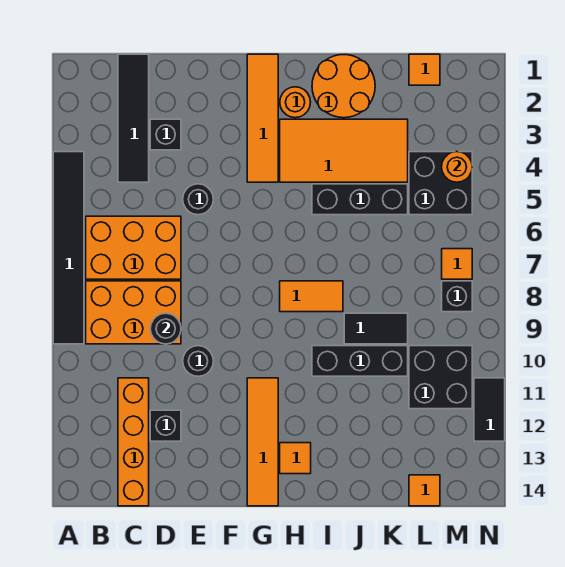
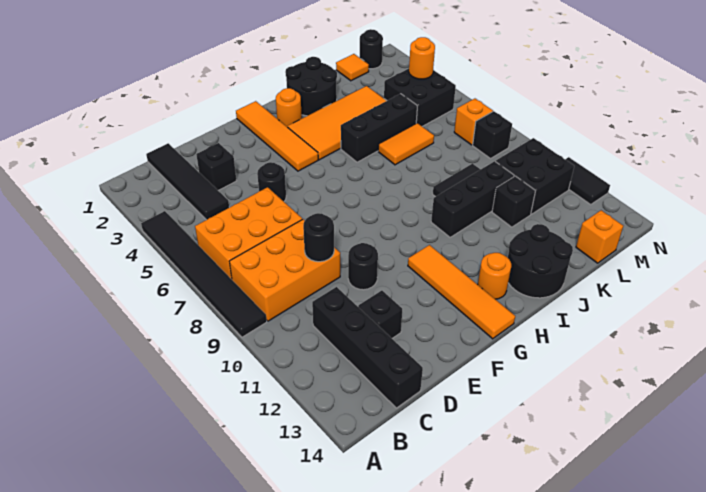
orange 1x4 brick [118,378,149,506] -> black 1x4 brick [312,287,423,408]
orange 1x2 tile [280,281,343,312] -> orange 1x2 tile moved to [378,123,434,165]
orange 1x1 tile [280,443,311,474] -> orange 1x1 round brick [478,253,511,299]
orange 2x2 round brick [312,55,375,118] -> black 2x2 round brick [285,57,337,116]
none -> black 2x2 round brick [508,224,573,298]
none -> black 1x1 brick [492,176,535,227]
orange 1x1 tile [409,475,440,506] -> orange 1x1 brick [576,210,623,263]
none -> black 1x1 round brick [360,29,383,69]
orange 1x1 tile [442,249,472,279] -> orange 1x1 brick [454,99,493,145]

